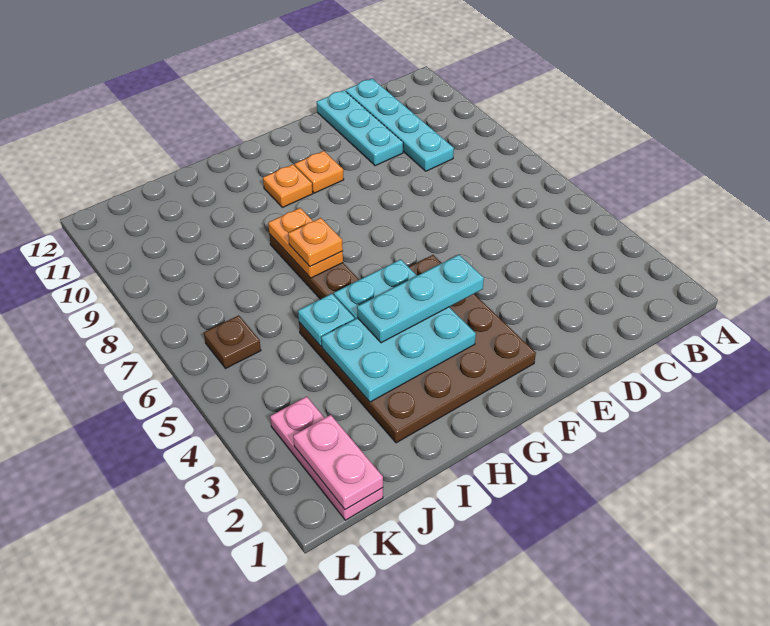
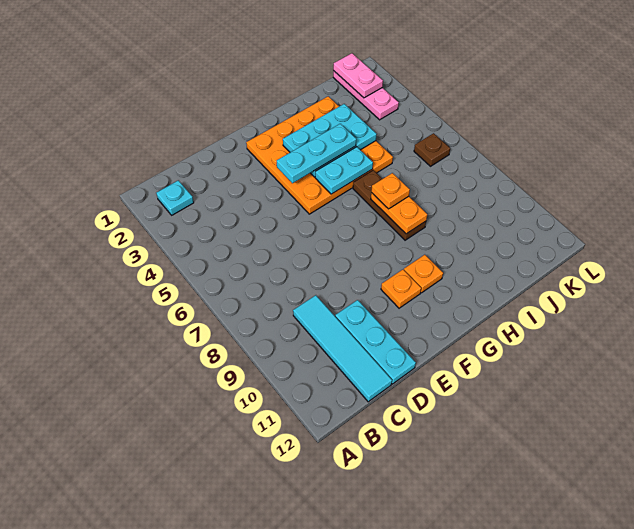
cyan 1x4 plate [346,79,454,171] -> cyan 1x4 tile [293,295,392,402]
brown 4x4 plate [299,255,536,443] -> orange 4x4 plate [246,96,393,214]
cyan 1x1 plate [298,294,355,346] -> cyan 1x1 plate moved to [156,180,194,215]

